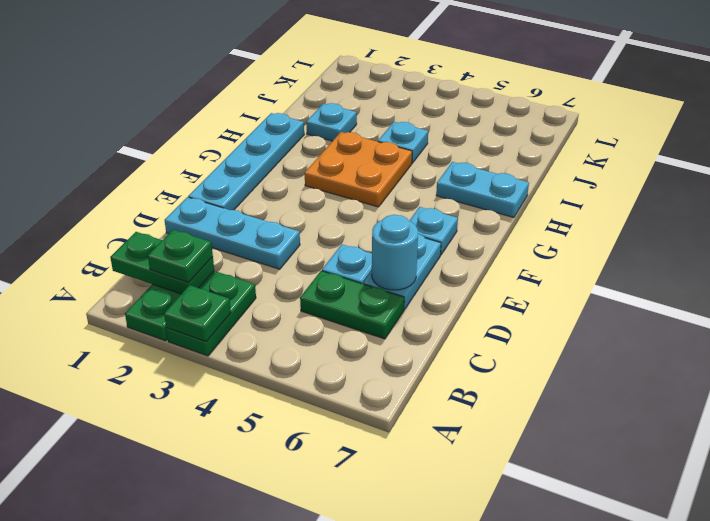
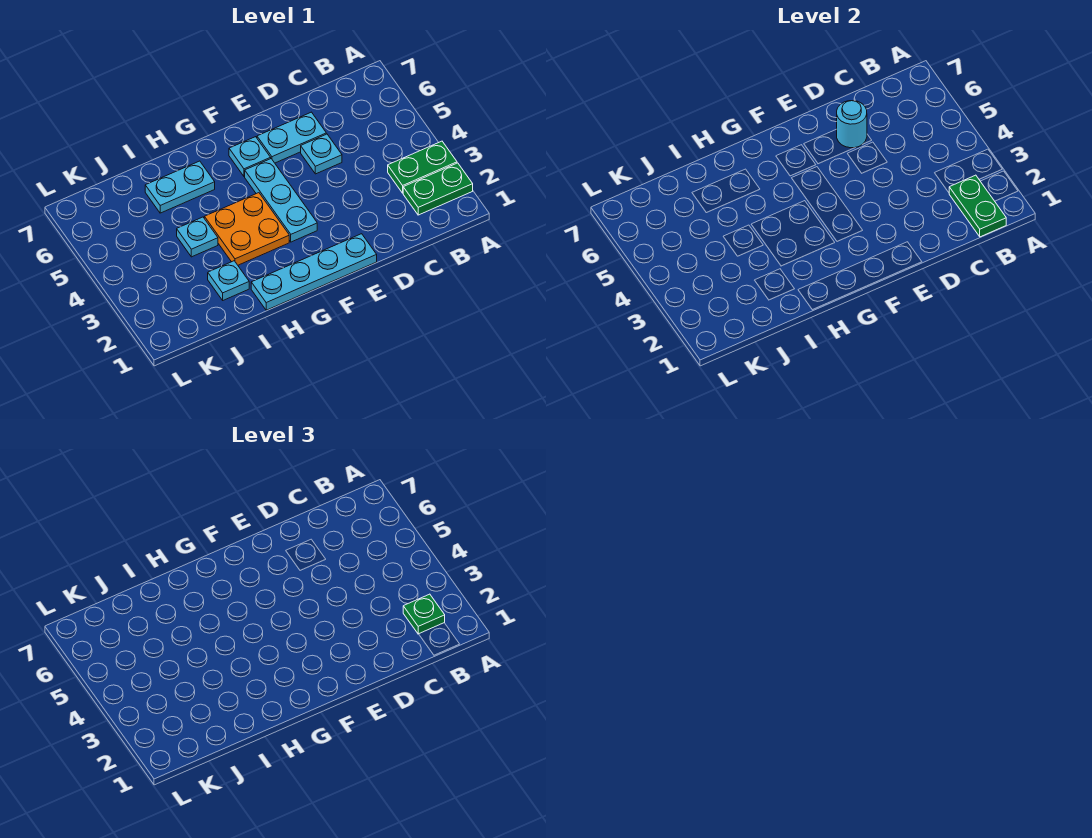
green 1x1 plate [164,285,231,342] -> none
green 1x2 plate [300,271,404,339] -> none
cyan 1x3 plate [165,197,300,269] -> cyan 1x3 plate moved to [245,159,317,242]
cyan 1x2 plate [436,162,529,218] -> cyan 1x2 plate turned to [145,161,215,213]

